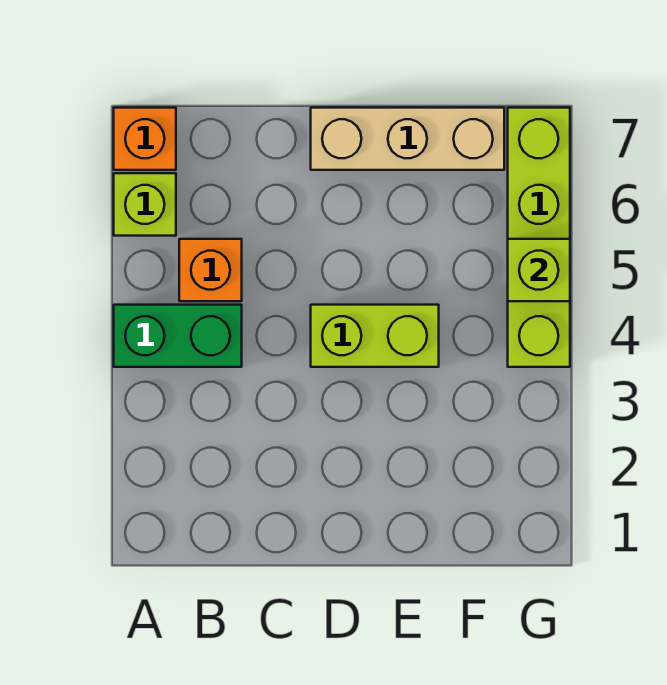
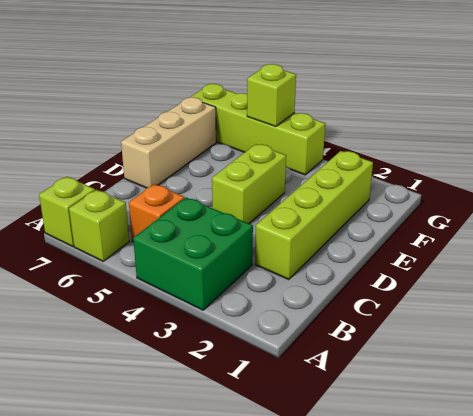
green 1x2 brick [114,305,242,367] -> green 2x2 brick [133,198,253,310]
orange 1x1 brick [114,108,176,170] -> lime 1x1 brick [39,177,95,247]
none -> lime 1x4 brick [255,151,373,280]

